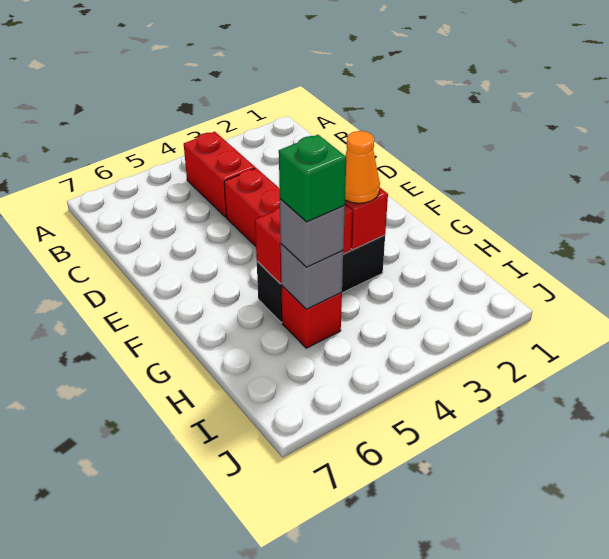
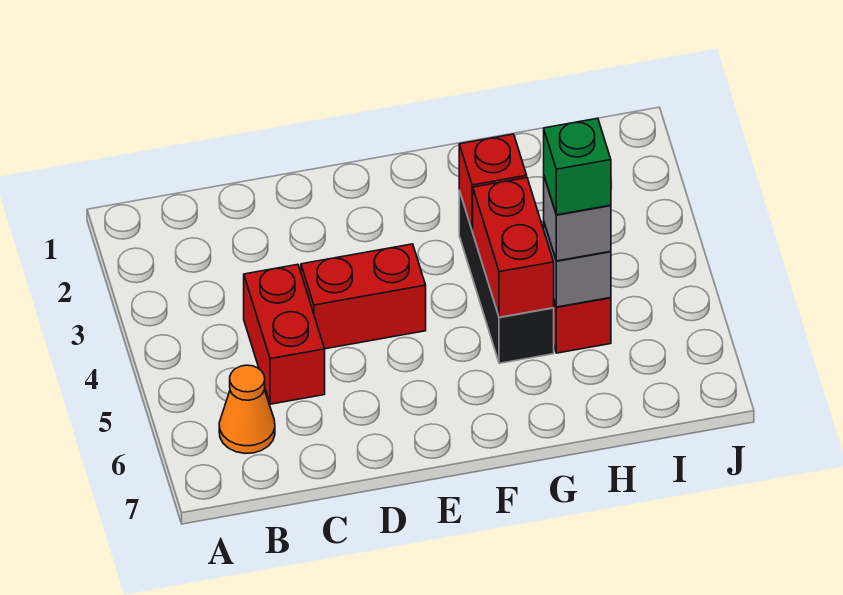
red 1x2 brick [184,132,255,217] -> red 1x2 brick turned to [244,265,325,404]
orange 1x1 cone [345,131,380,203] -> orange 1x1 cone moved to [219,365,275,453]

